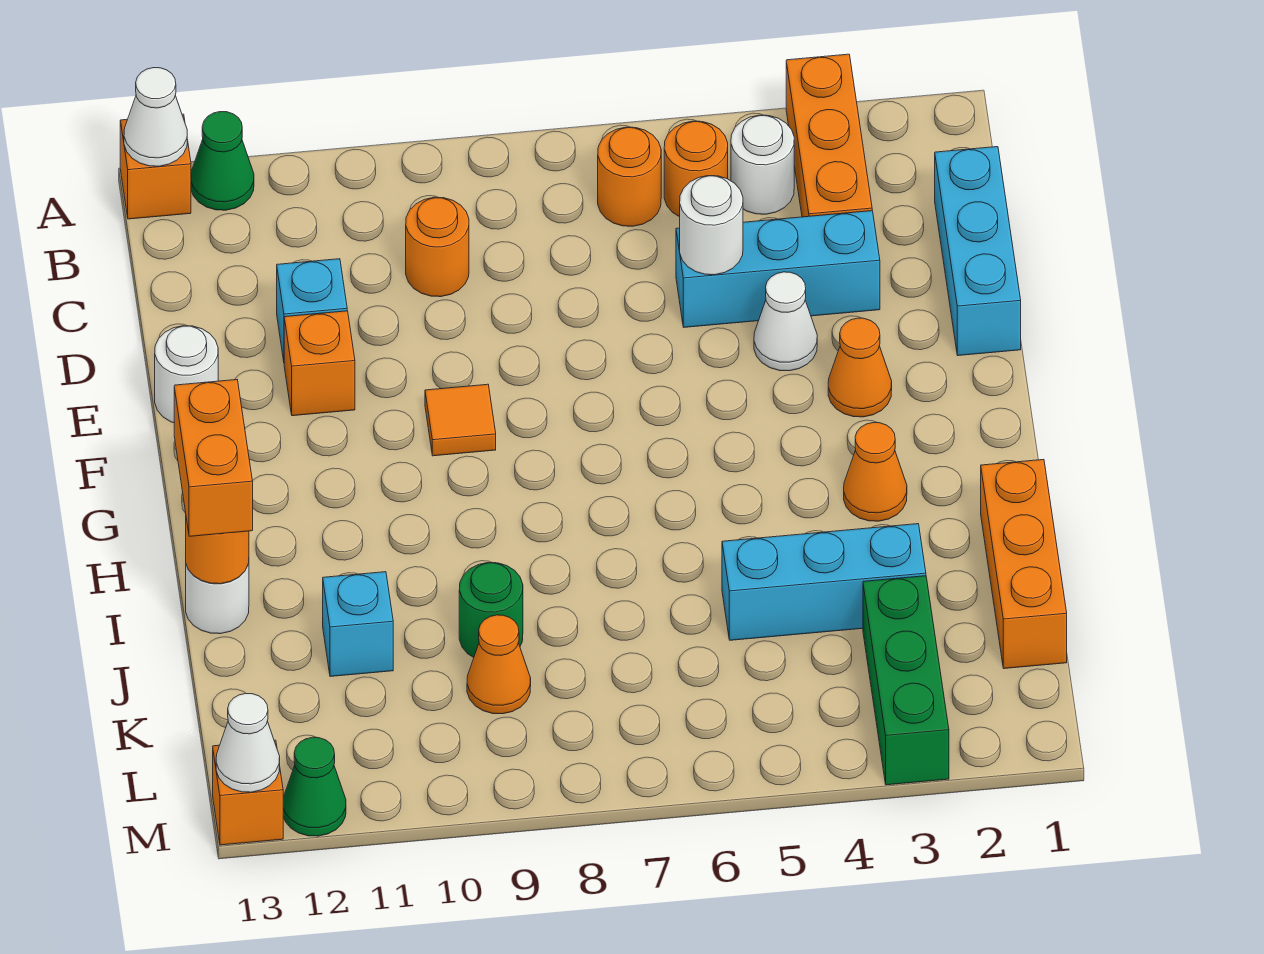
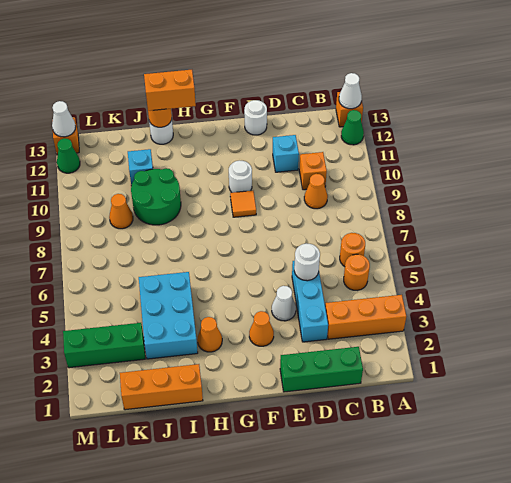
white 1x1 round brick [731,115,794,214] -> white 1x1 round brick moved to [229,160,252,193]
cyan 1x3 brick [935,147,1021,356] -> green 1x3 brick [280,347,363,392]
orange 1x1 round brick [406,197,469,297] -> orange 1x1 cone [304,174,328,209]
orange 1x1 brick [284,311,355,416] -> orange 1x1 brick moved to [299,152,327,190]
cyan 1x3 brick [722,524,926,640] -> cyan 2x3 brick [139,272,198,359]
green 1x1 round brick [459,563,523,657] -> green 2x2 round brick [131,168,181,225]

